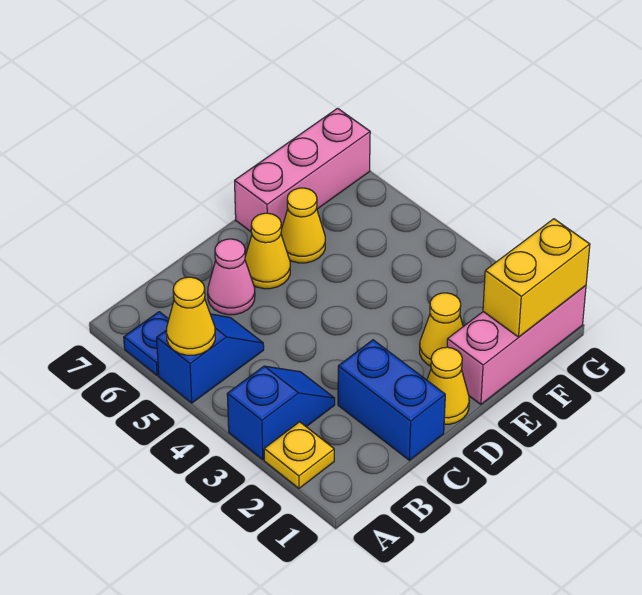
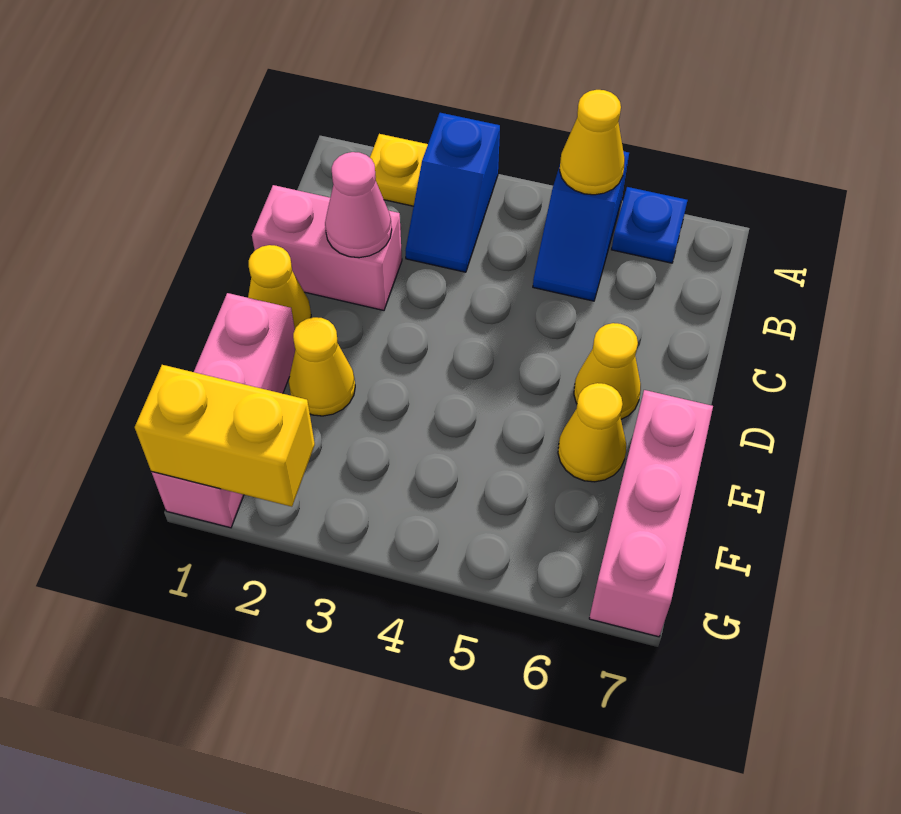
blue 1x2 brick [338,340,445,460] -> pink 1x2 brick [252,185,402,310]
pink 1x1 cone [208,239,255,315] -> pink 1x1 cone moved to [325,152,392,258]
yellow 1x2 brick [483,219,590,337] -> yellow 1x2 brick turned to [135,365,315,507]

